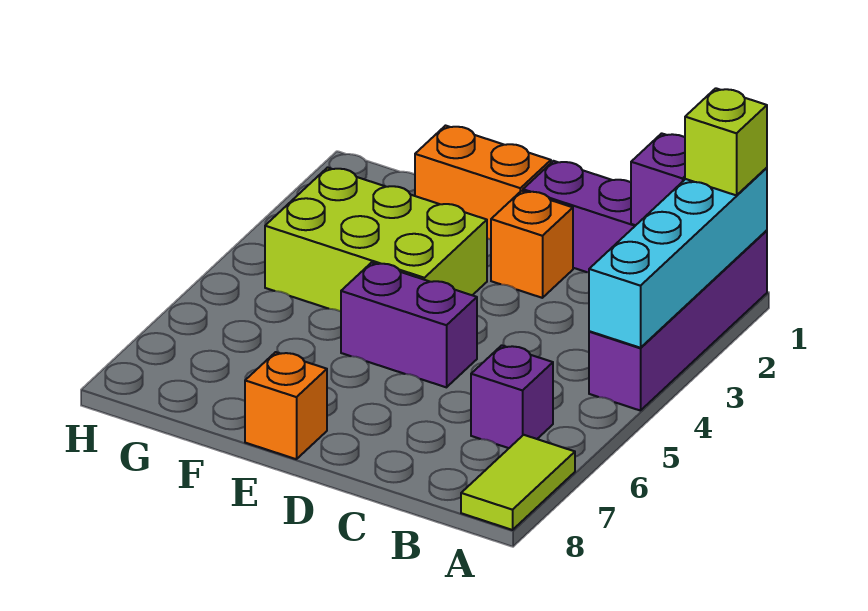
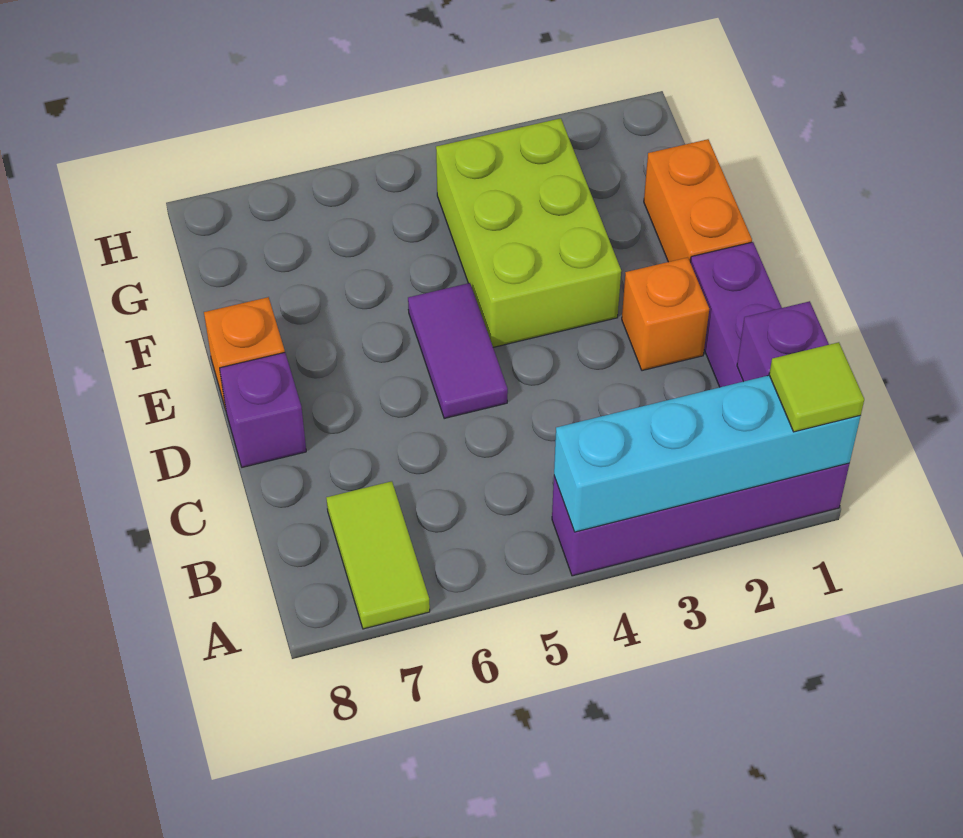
lime 1x1 brick [685,88,767,195] -> lime 1x1 tile [769,342,864,432]
lime 1x2 tile [461,435,575,530] -> lime 1x2 tile turned to [326,481,430,629]
purple 1x1 brick [471,345,553,448] -> purple 1x1 brick moved to [220,353,306,467]
purple 1x2 brick [341,263,477,387] -> purple 1x2 tile [408,283,508,419]

